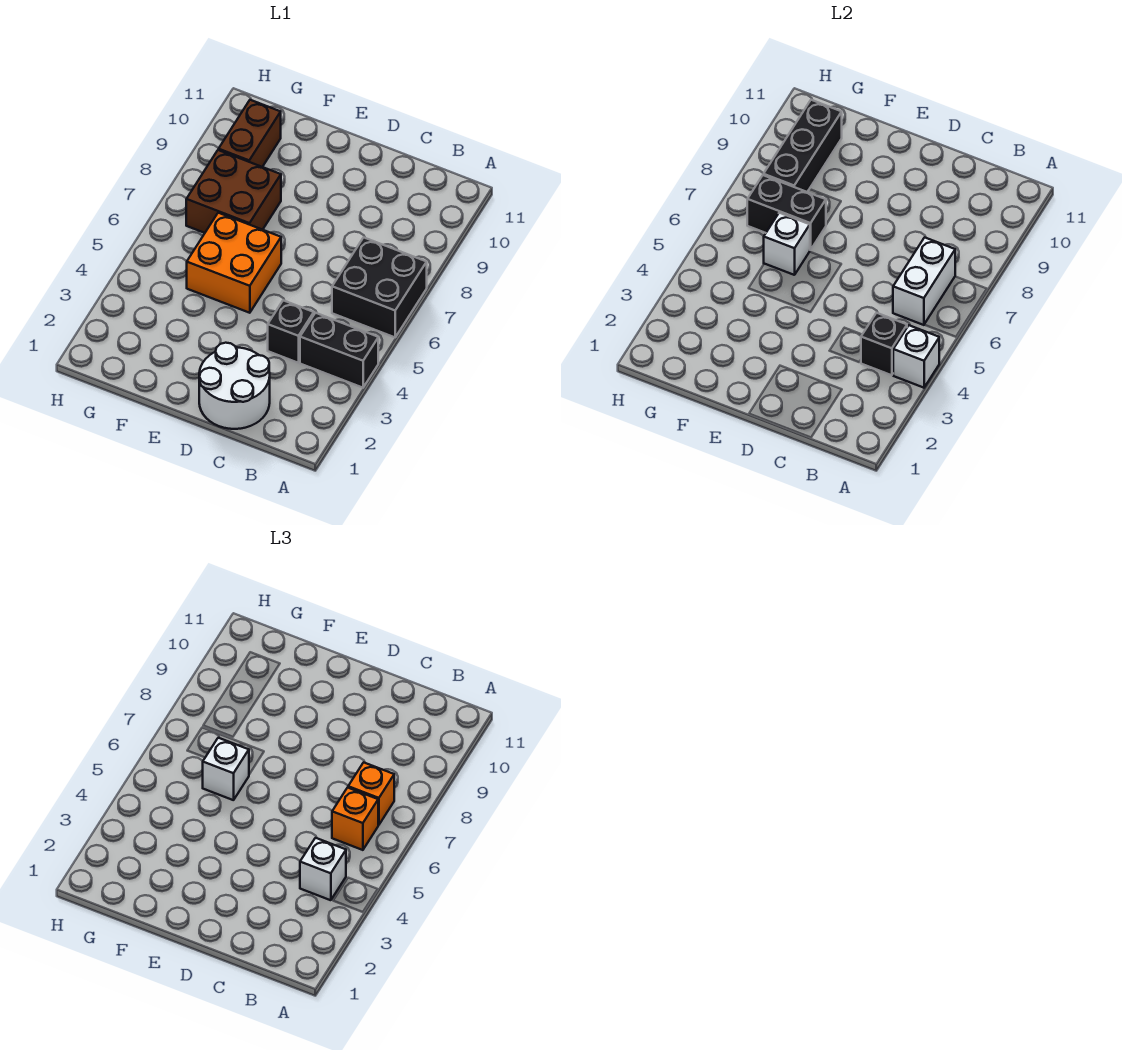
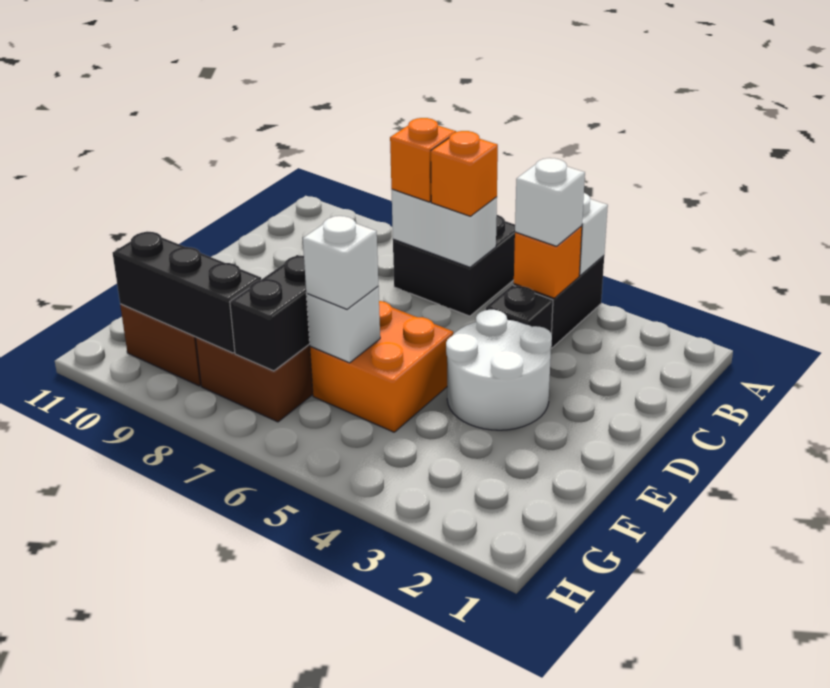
black 1x1 brick [861,313,907,375] -> orange 1x1 brick [514,226,582,298]
white 2x2 round brick [199,343,270,429] -> white 2x2 round brick moved to [446,310,552,430]

